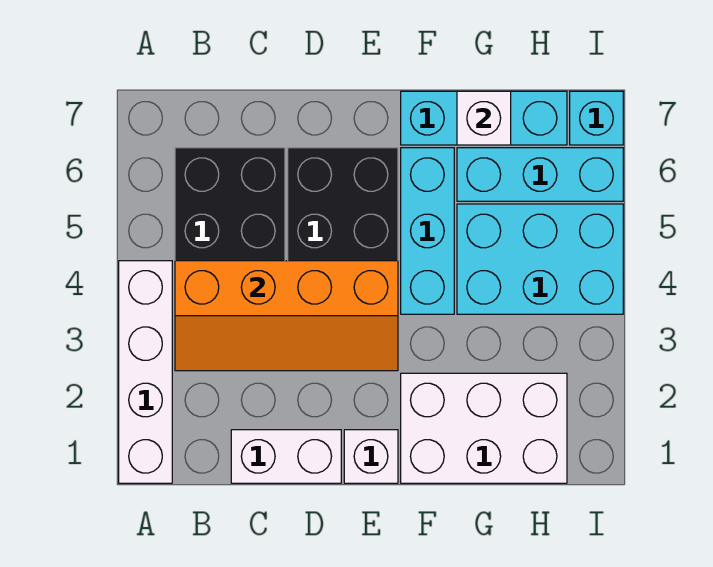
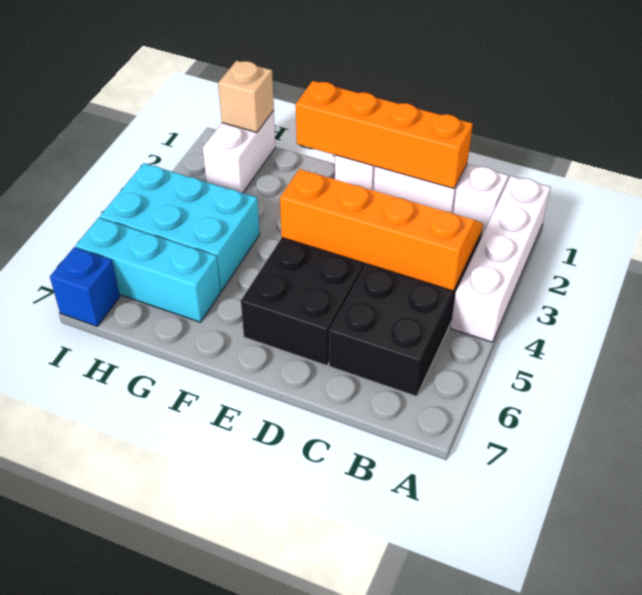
none -> orange 1x4 brick [296,81,473,188]
white 2x3 brick [401,373,567,483] -> white 1x2 brick [203,111,275,193]
cyan 1x3 brick [401,148,454,314] -> none
cyan 1x3 brick [401,91,567,145] -> none
white 1x1 brick [457,91,511,145] -> white 1x1 brick moved to [453,164,508,236]
none -> tan 1x1 brick [218,61,274,132]
cyan 1x1 brick [570,91,623,145] -> blue 1x1 brick [50,247,120,326]

